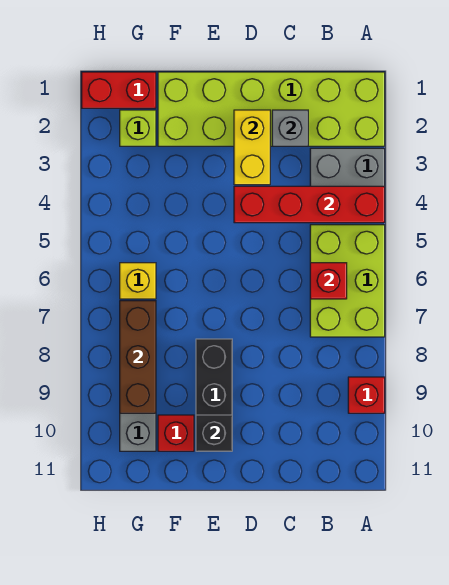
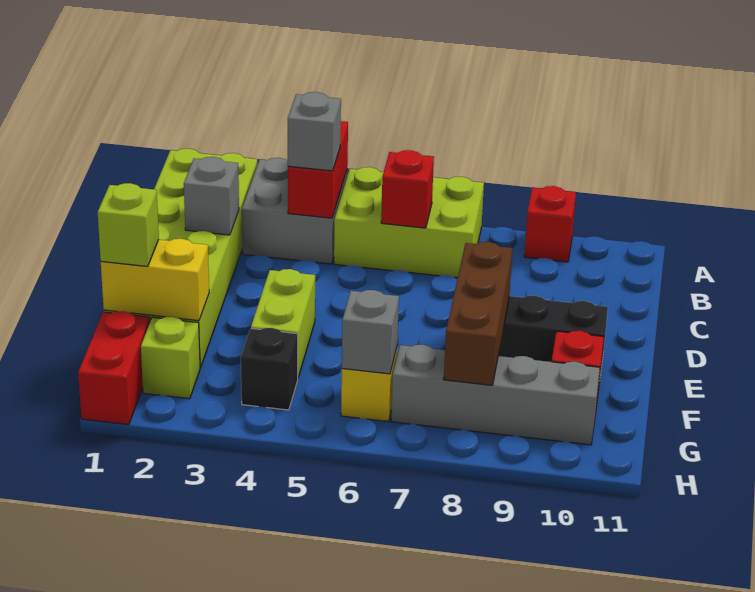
red 1x4 brick [234,186,385,223] -> red 1x2 brick [288,121,348,218]
none -> grey 1x1 brick [288,92,341,171]
yellow 1x2 brick [234,110,270,185] -> yellow 1x2 brick moved to [101,239,209,321]
none -> lime 1x2 brick [251,269,315,377]
black 1x1 brick [196,415,232,451] -> black 1x1 brick moved to [241,328,298,410]
none -> lime 1x1 brick [98,183,159,266]
none -> grey 1x1 brick [342,290,399,374]
brown 1x3 brick [120,301,156,413] -> brown 1x3 brick turned to [444,242,513,385]

